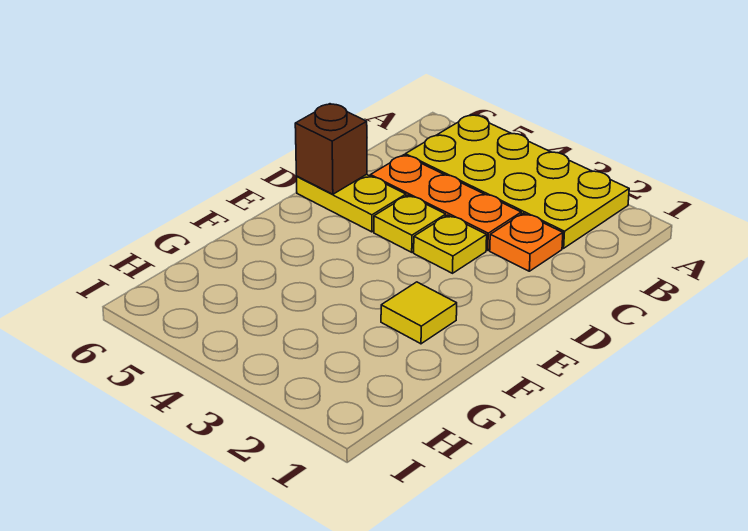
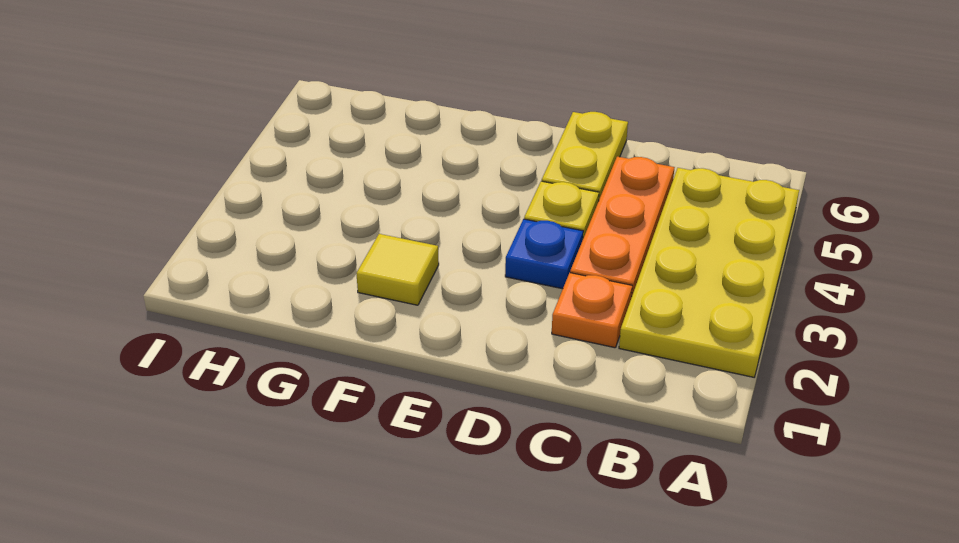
yellow 1x1 plate [414,215,487,273] -> blue 1x1 plate [505,219,583,289]
brown 1x1 brick [295,104,367,194] -> none

